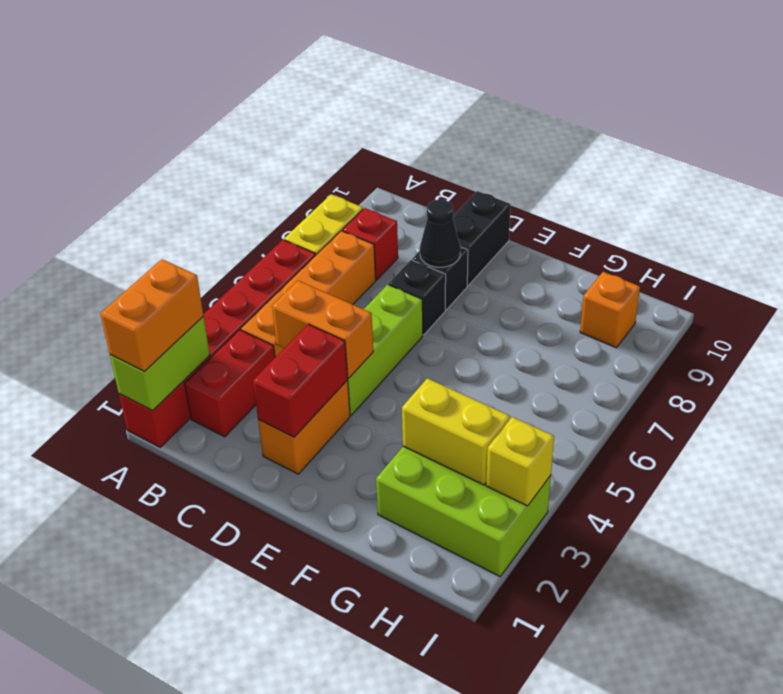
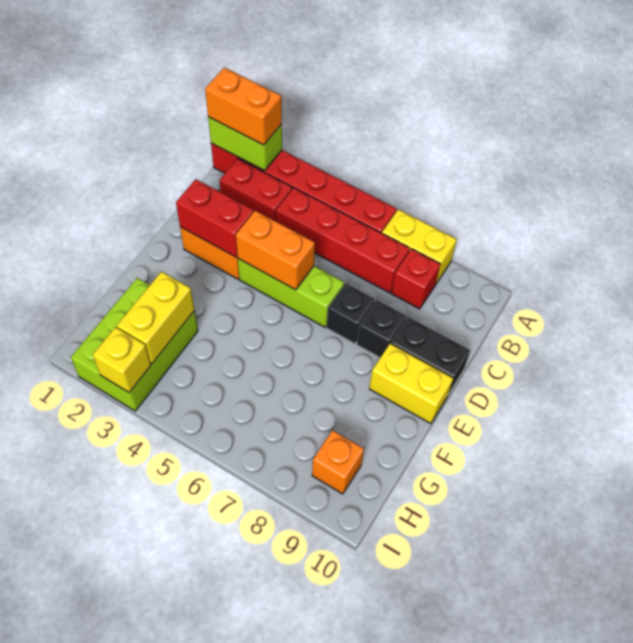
orange 1x4 brick [241,231,376,357] -> red 1x4 brick [276,188,410,293]
orange 1x2 brick [272,281,373,378] -> orange 1x2 brick turned to [236,211,315,290]
black 1x1 cone [420,200,460,267] -> none
none -> yellow 1x2 brick [369,344,453,424]

